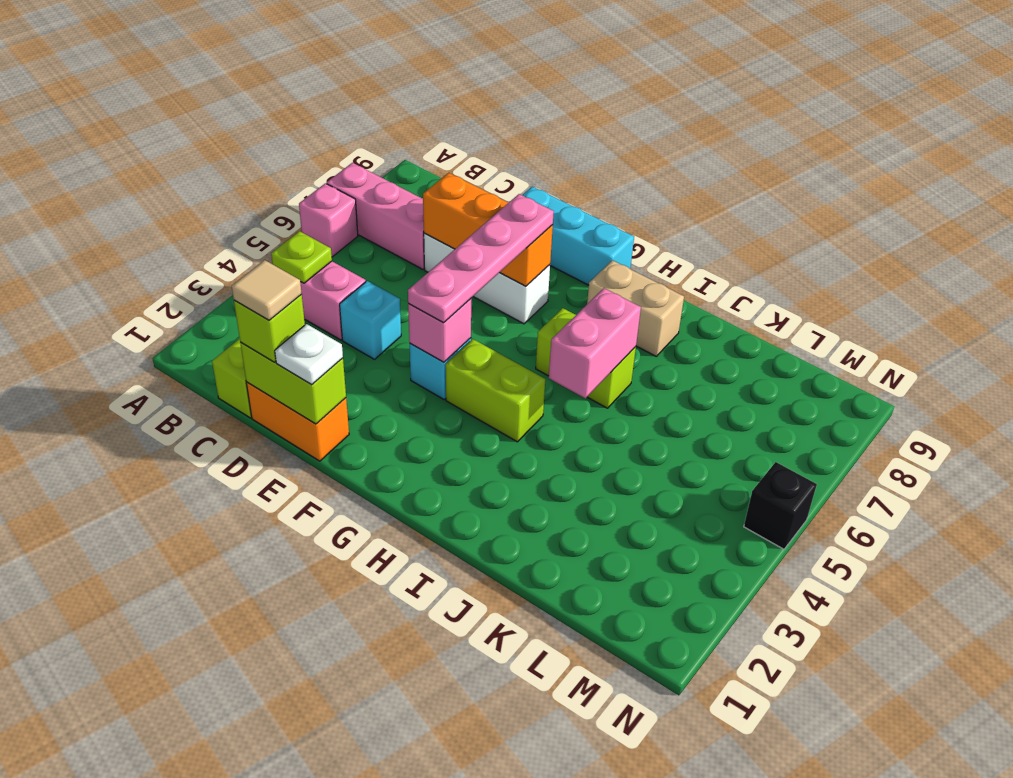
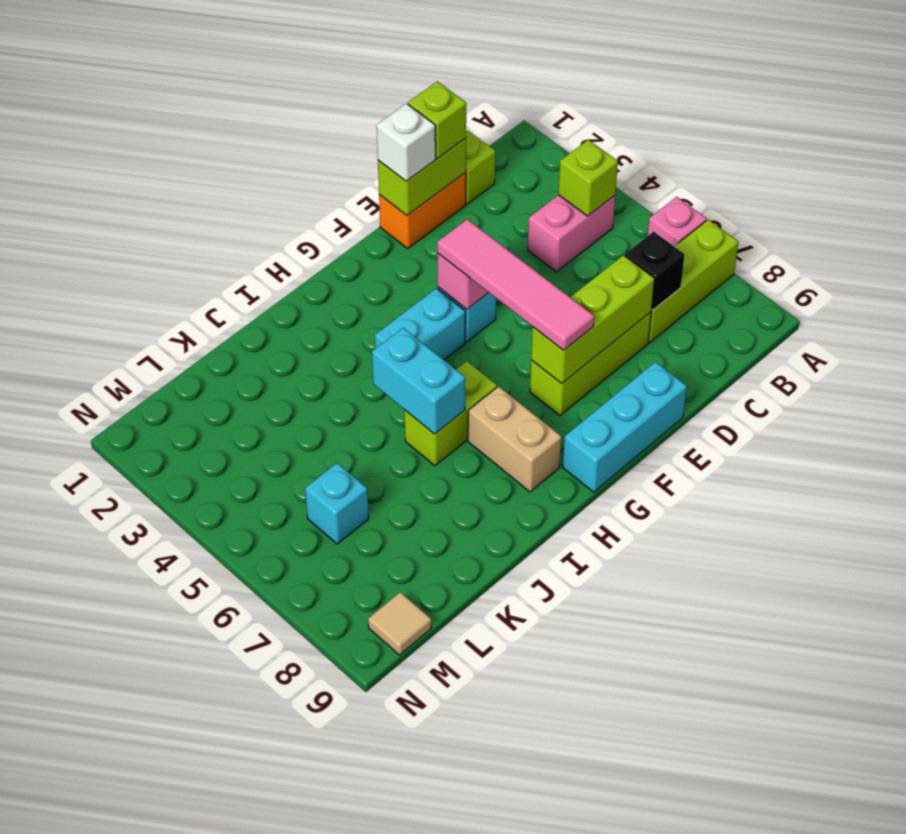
pink 1x3 brick [327,163,424,269] -> lime 1x3 brick [648,220,738,343]
lime 1x1 plate [271,231,332,283] -> lime 1x1 brick [558,140,618,216]
tan 1x1 tile [232,260,302,320] -> tan 1x1 tile moved to [368,592,431,655]
cyan 1x1 brick [340,281,401,359] -> cyan 1x1 brick moved to [305,463,369,544]
white 1x3 brick [424,233,550,324] -> lime 1x3 brick [530,312,651,415]
orange 1x3 brick [423,173,553,286] -> lime 1x3 brick [531,255,655,383]
white 1x1 plate [275,324,343,385] -> white 1x1 brick [377,103,436,181]
pink 1x4 plate [408,194,554,323] -> pink 1x4 tile [437,219,594,350]
lime 1x2 brick [446,339,545,442] -> cyan 1x2 brick [375,288,466,360]
tan 1x2 brick [587,260,684,356] -> tan 1x2 brick turned to [468,386,561,492]
pink 1x2 brick [549,288,641,398] -> cyan 1x2 brick [372,328,465,434]
black 1x1 brick [744,462,817,549] -> black 1x1 brick moved to [625,232,685,310]

